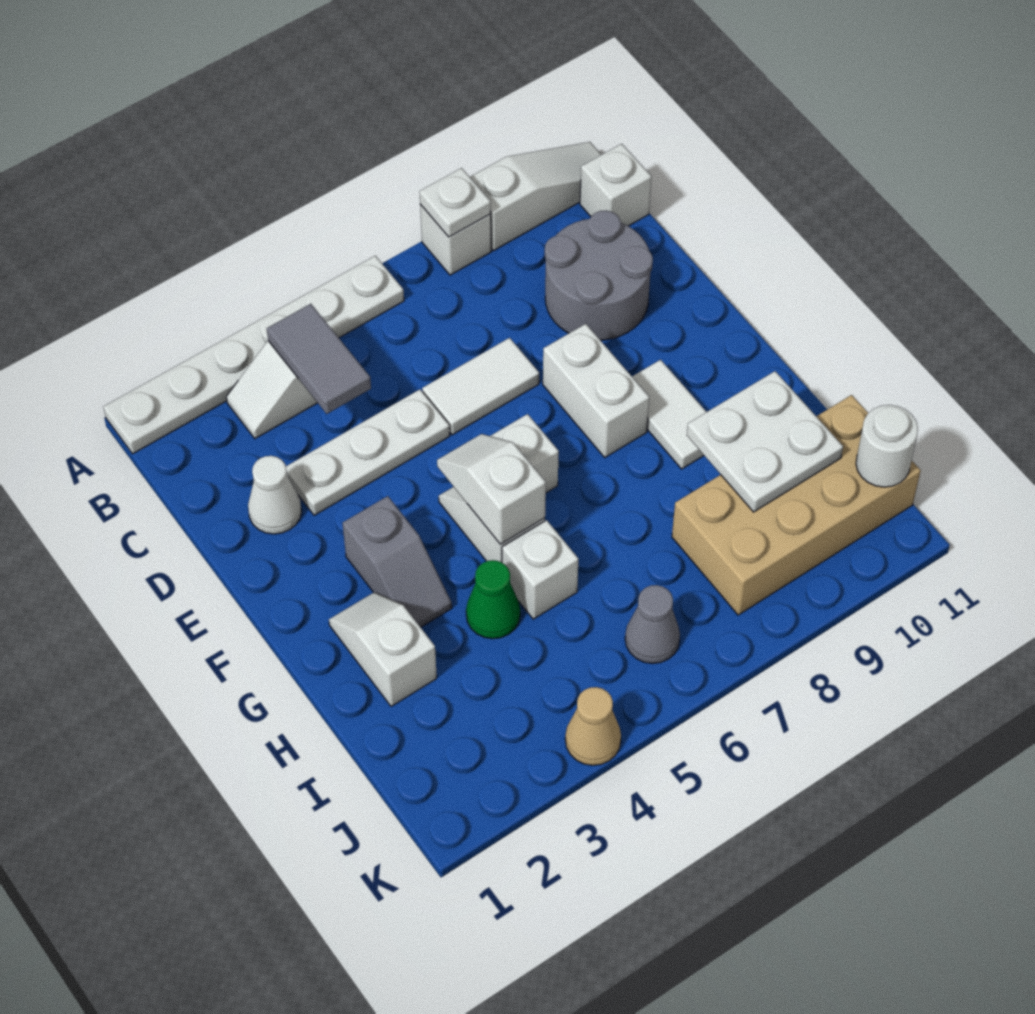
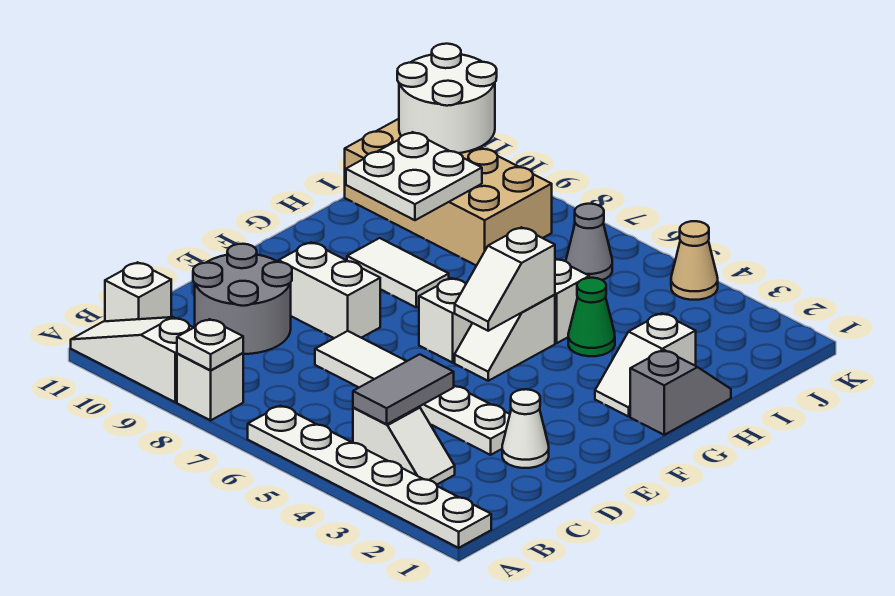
white 1x2 brick [543,324,649,457] -> white 1x2 brick turned to [279,242,380,338]
grey 1x2 slope [343,496,452,627] -> grey 1x2 slope moved to [630,350,731,435]
white 1x2 tile [632,360,706,469] -> white 1x2 tile turned to [347,238,449,307]
white 1x1 round brick [856,405,918,487] -> white 2x2 round brick [397,44,497,153]

